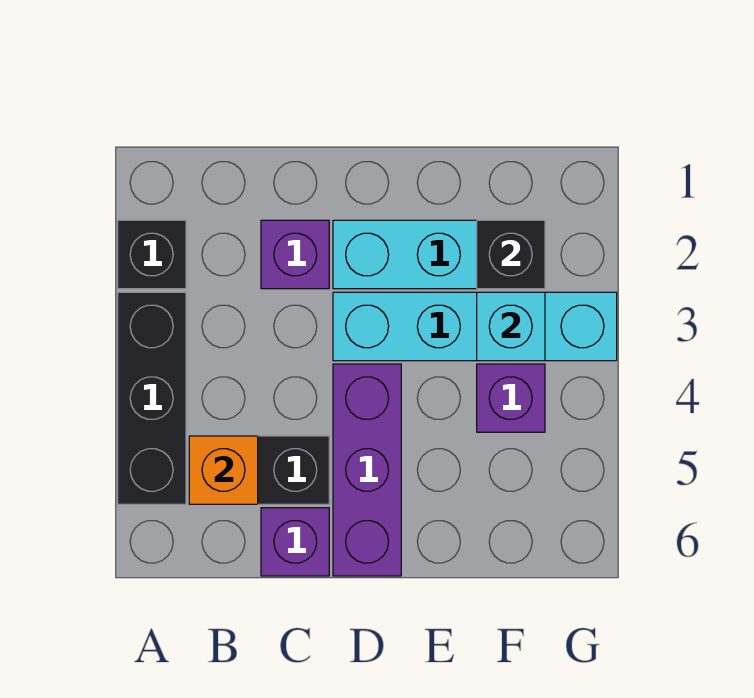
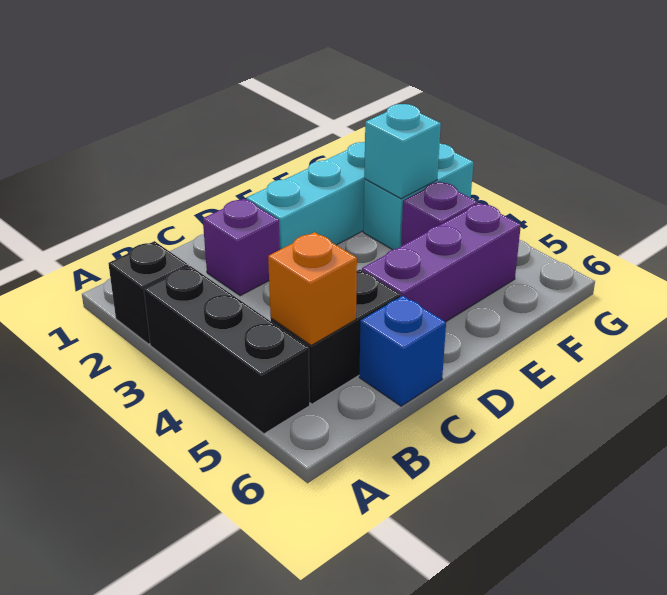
purple 1x1 brick [261,508,329,576] -> blue 1x1 brick [359,296,446,406]
cyan 1x4 brick [333,292,617,361] -> cyan 1x2 brick [363,143,473,250]
purple 1x3 brick [333,364,401,576] -> purple 1x3 brick turned to [362,203,521,322]
black 1x1 brick [477,220,545,289] -> none

